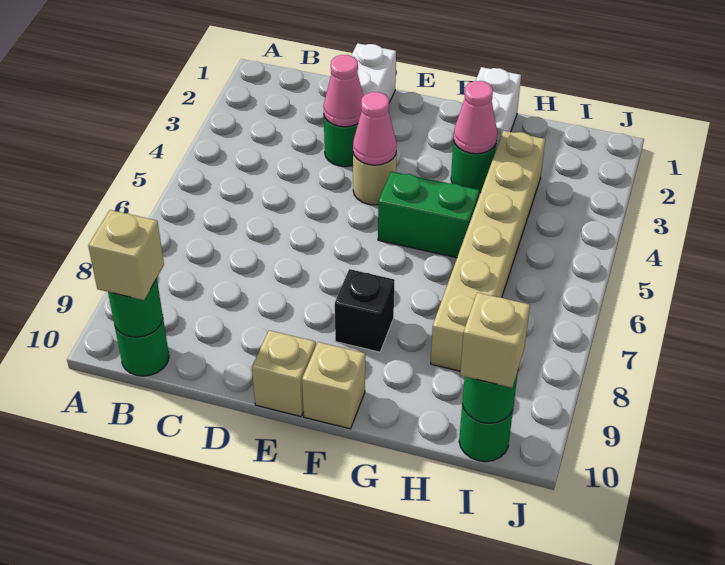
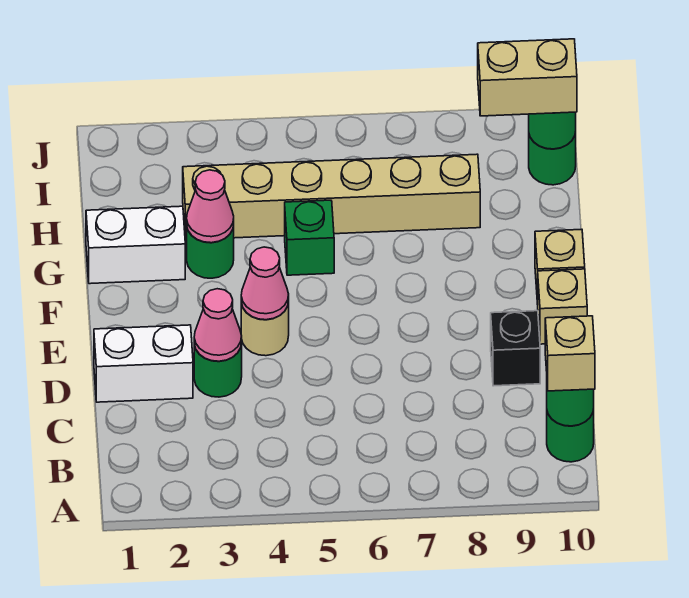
green 1x2 brick [378,171,479,258] -> green 1x1 brick [285,200,334,275]
black 1x1 brick [335,269,395,352] -> black 1x1 brick moved to [491,311,540,386]
tan 1x1 brick [460,293,530,388] -> tan 1x2 brick [478,39,577,116]

